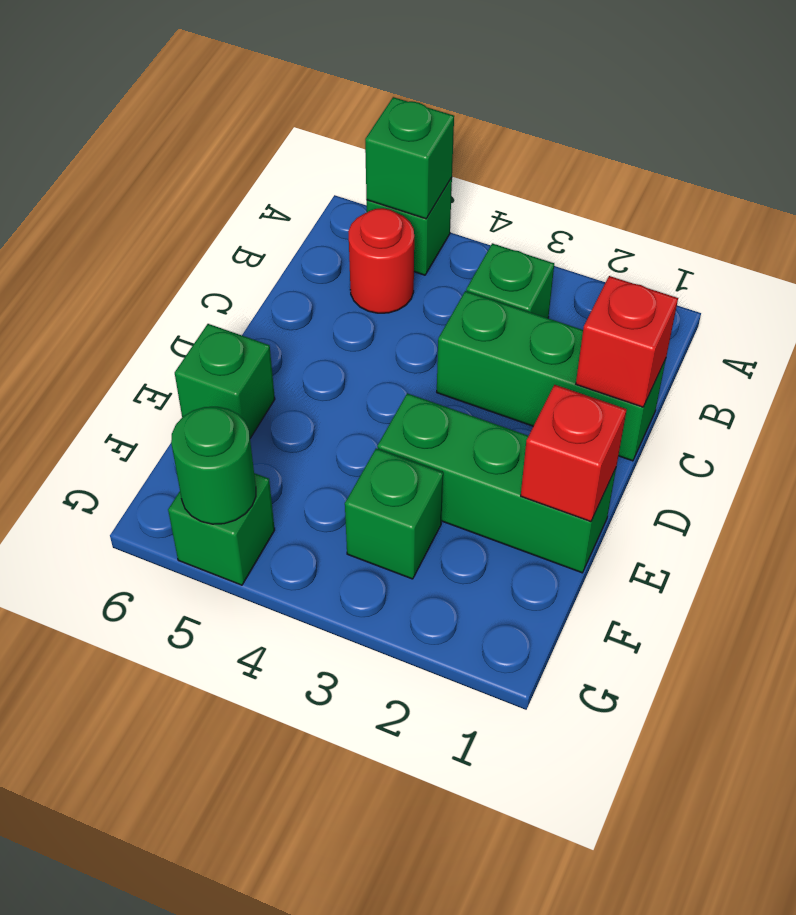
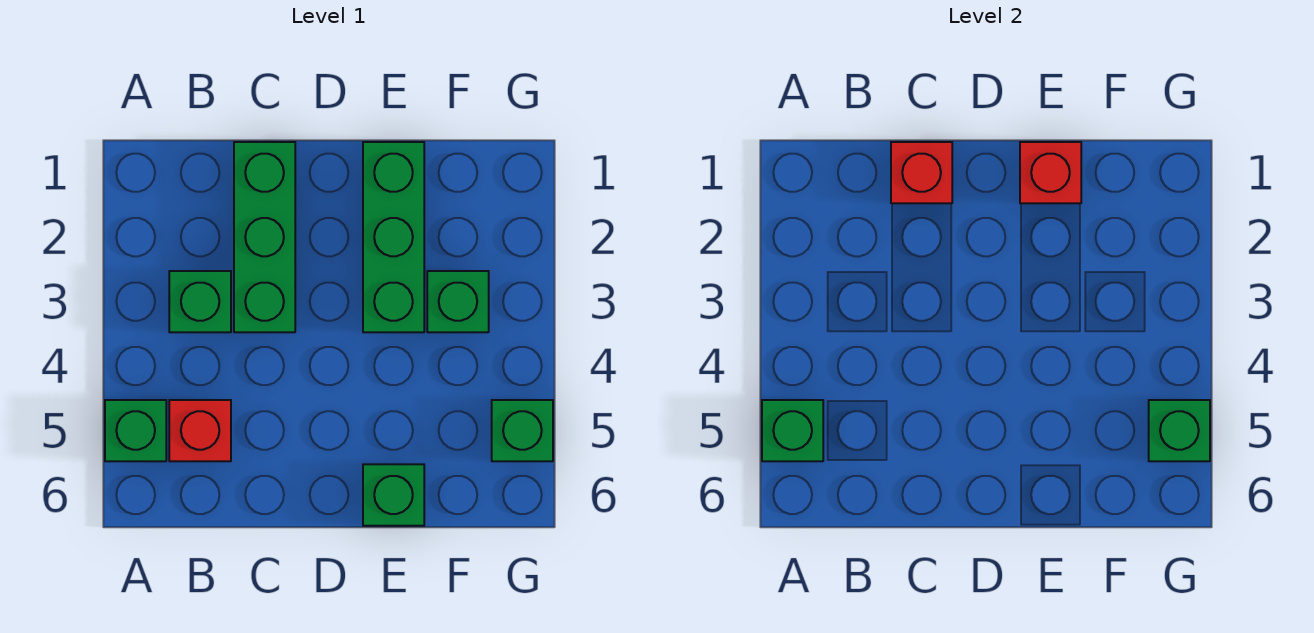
red 1x1 round brick [348,208,414,313] -> red 1x1 brick [169,400,231,461]
green 1x1 round brick [171,407,256,524] -> green 1x1 brick [1149,400,1210,461]

